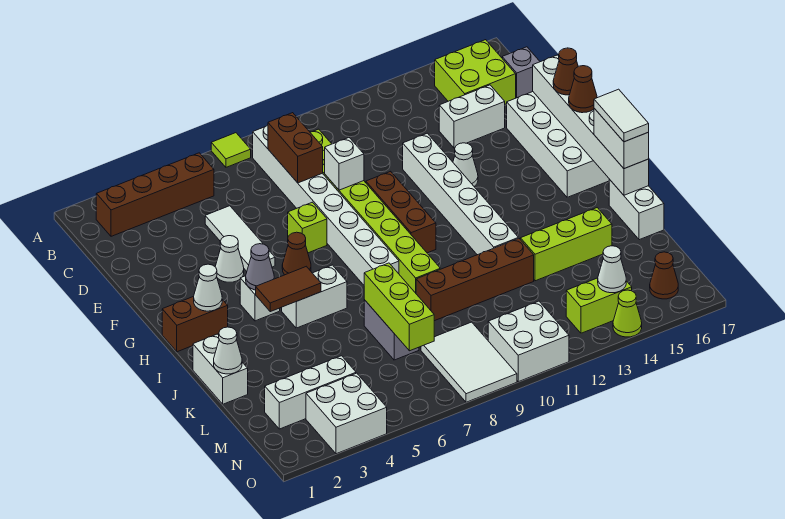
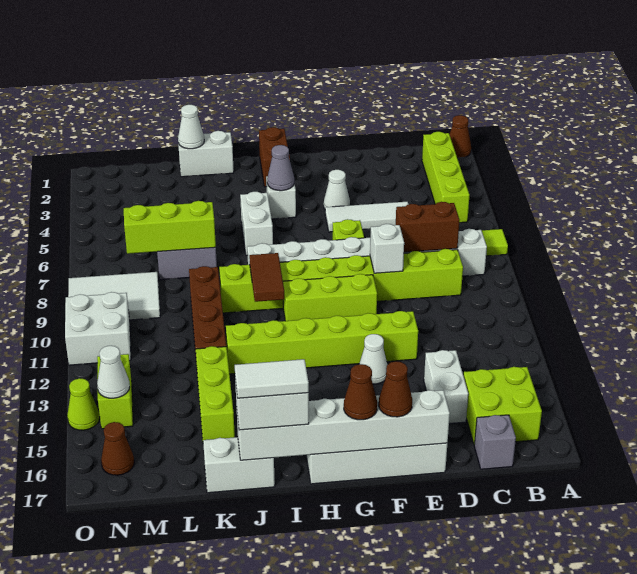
brown 1x4 brick [96,153,214,236] -> lime 1x4 brick [422,132,470,223]
white 1x6 brick [403,133,518,255] -> lime 1x6 brick [226,311,418,374]
brown 1x3 brick [366,171,436,253] -> lime 1x3 brick [283,274,377,321]
brown 1x1 cone [282,232,311,275] -> brown 1x1 cone moved to [450,115,471,158]
white 1x1 cone [194,264,222,311] -> none
brown 1x2 tile [256,266,321,312] -> brown 1x2 tile moved to [249,253,284,302]
white 1x3 brick [265,356,356,429] -> none
white 2x2 brick [306,373,387,454] -> none

